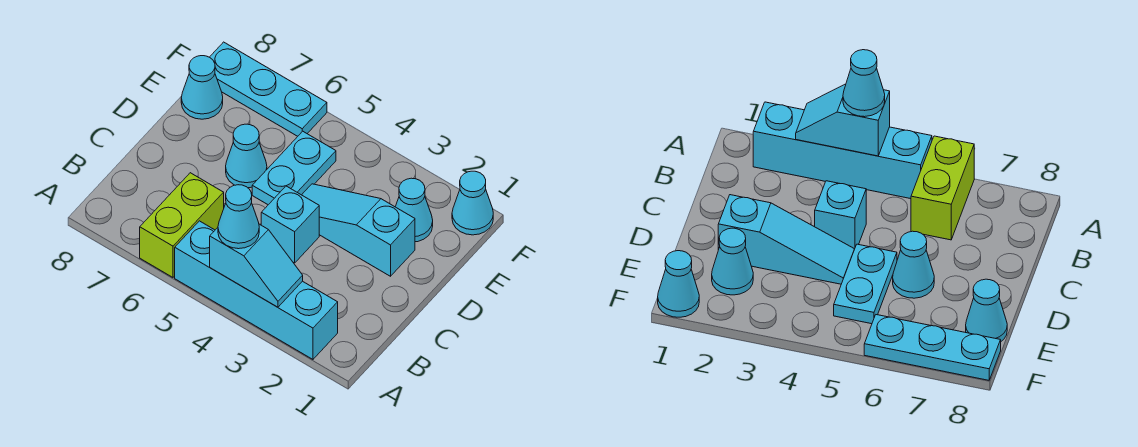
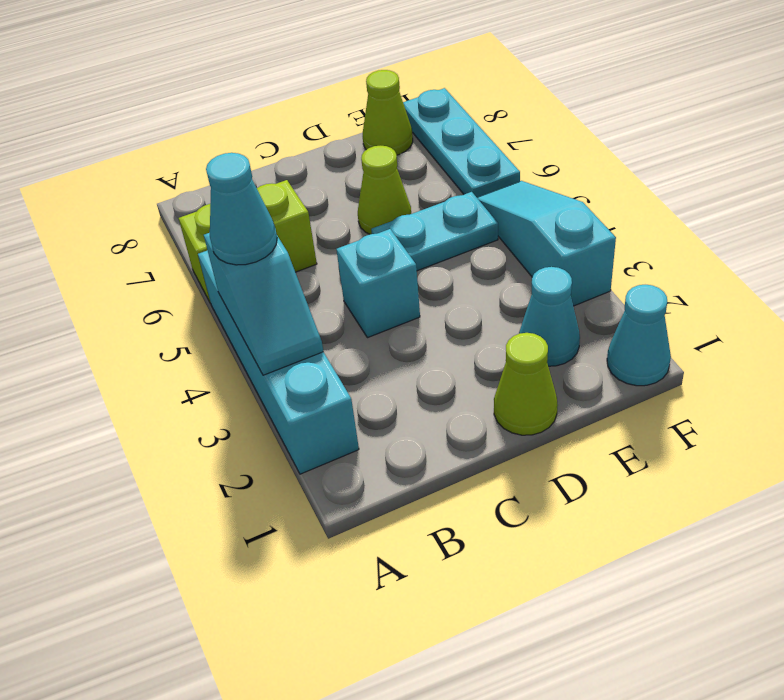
none -> lime 1x1 cone [494,333,558,435]
cyan 1x3 slope [302,184,415,276] -> cyan 1x3 slope moved to [477,181,616,306]
cyan 1x1 cone [226,124,267,188] -> lime 1x1 cone [358,146,411,234]
cyan 1x1 cone [181,56,223,119] -> lime 1x1 cone [363,70,413,155]

